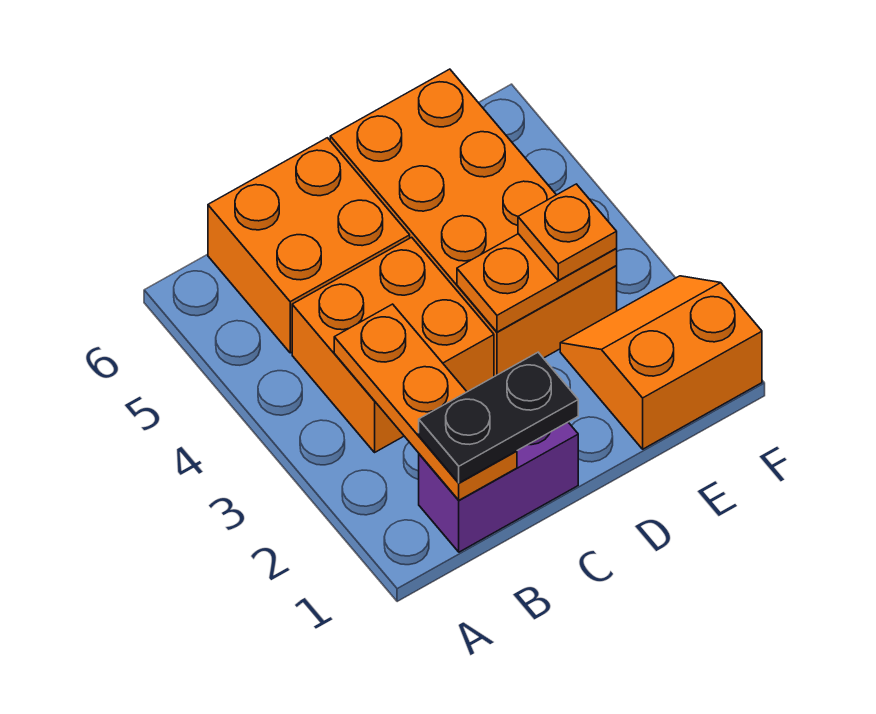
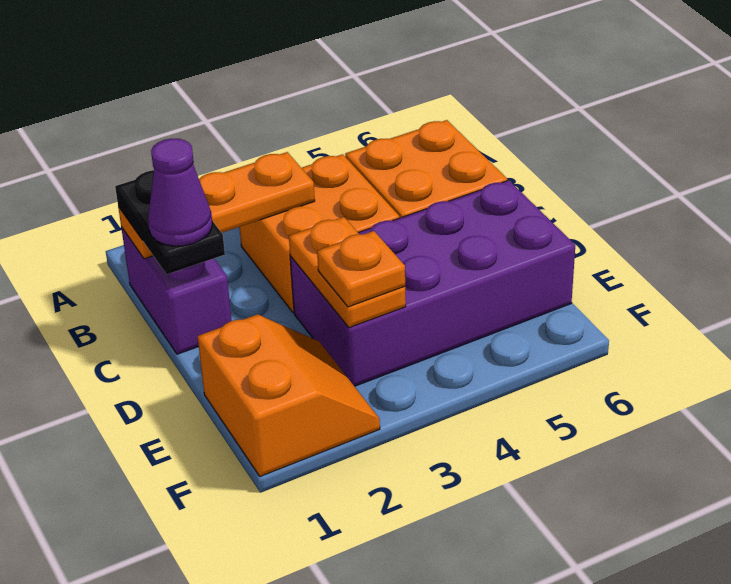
none -> purple 1x1 cone [148,139,212,246]
orange 2x4 brick [330,69,617,377] -> purple 2x4 brick [290,180,575,386]

